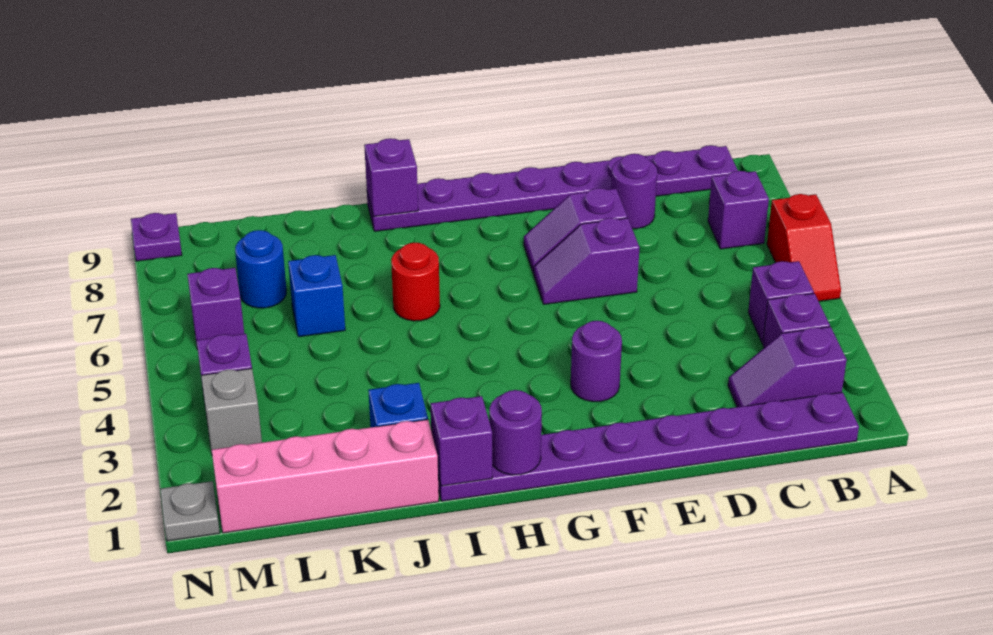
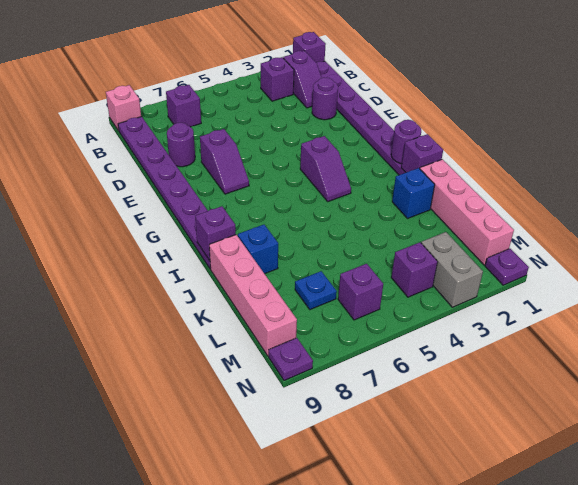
red 1x2 slope [767,194,841,301] -> none
none -> pink 1x1 brick [106,85,141,131]
purple 1x1 brick [748,261,814,343] -> purple 1x1 brick moved to [293,32,326,62]
purple 1x2 slope [534,218,640,304] -> purple 1x2 slope moved to [300,136,351,202]
purple 1x1 round brick [571,321,622,402] -> purple 1x1 round brick moved to [312,78,338,120]
red 1x1 round brick [391,243,440,321] -> none
none -> pink 1x4 brick [209,235,297,356]
blue 1x1 brick [288,255,345,337] -> blue 1x1 brick moved to [238,225,278,274]
blue 1x1 round brick [235,230,286,308] -> blue 1x1 plate [295,271,337,310]
grey 1x1 brick [201,369,262,453] -> grey 1x2 brick [421,232,483,307]
grey 1x1 plate [160,481,220,541] -> purple 1x1 plate [485,249,529,285]

